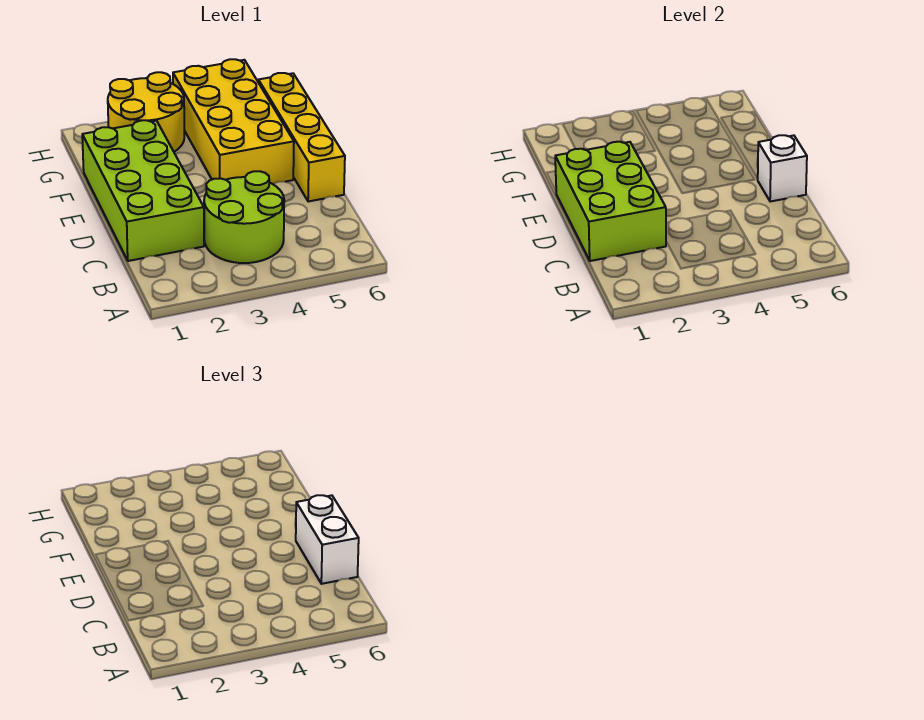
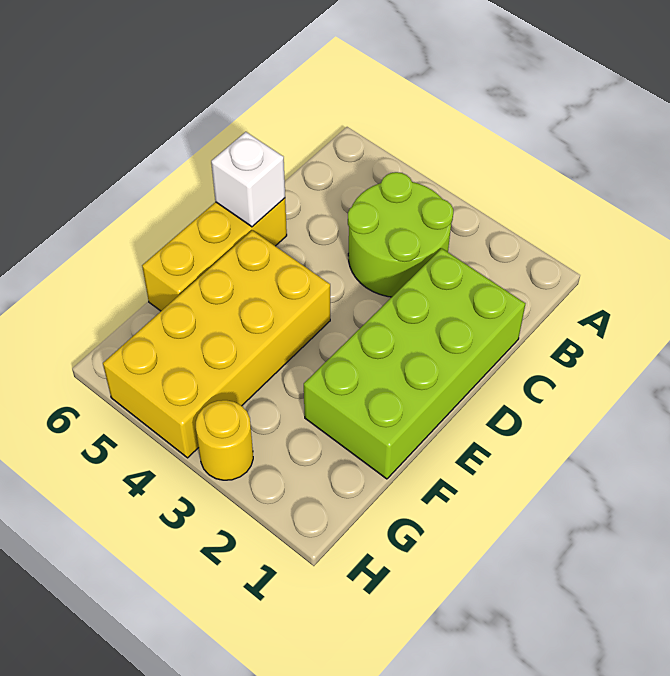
lime 2x3 brick [555,142,666,261] -> none
white 1x2 brick [296,495,359,584] -> none
yellow 1x4 brick [258,73,345,202] -> yellow 1x3 brick [142,198,287,311]
yellow 2x2 round brick [108,72,184,152] -> yellow 1x1 round brick [196,400,253,480]

